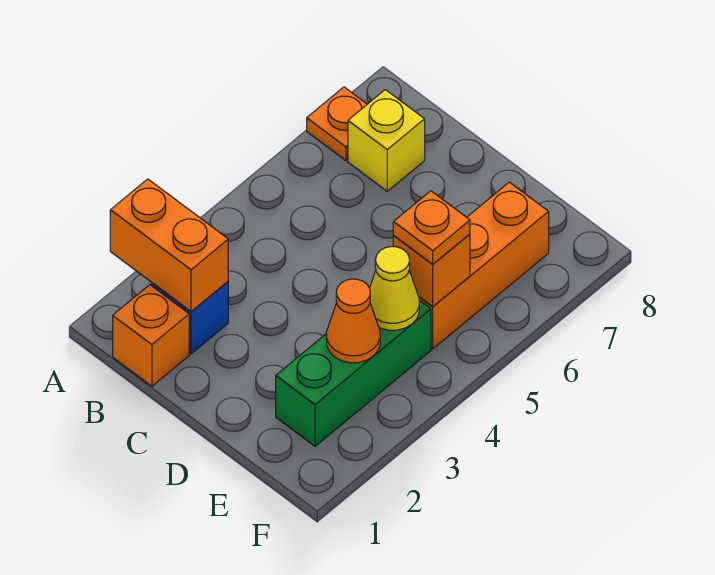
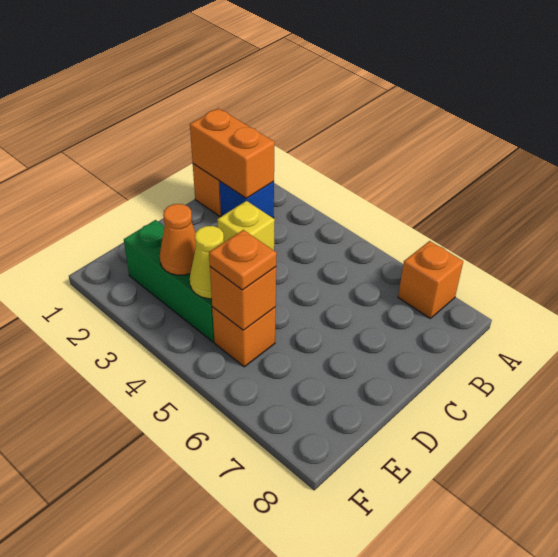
orange 1x2 brick [110,179,228,311] -> orange 1x2 brick turned to [190,109,275,198]
orange 1x1 plate [307,87,367,160] -> orange 1x1 brick [398,241,463,318]
yellow 1x1 brick [348,90,425,191] -> yellow 1x1 brick moved to [217,201,275,250]
orange 1x3 brick [419,182,549,349] -> orange 1x1 brick [212,307,276,367]

